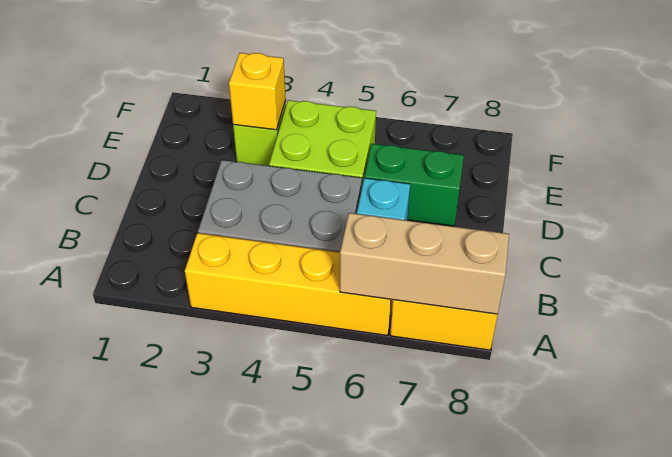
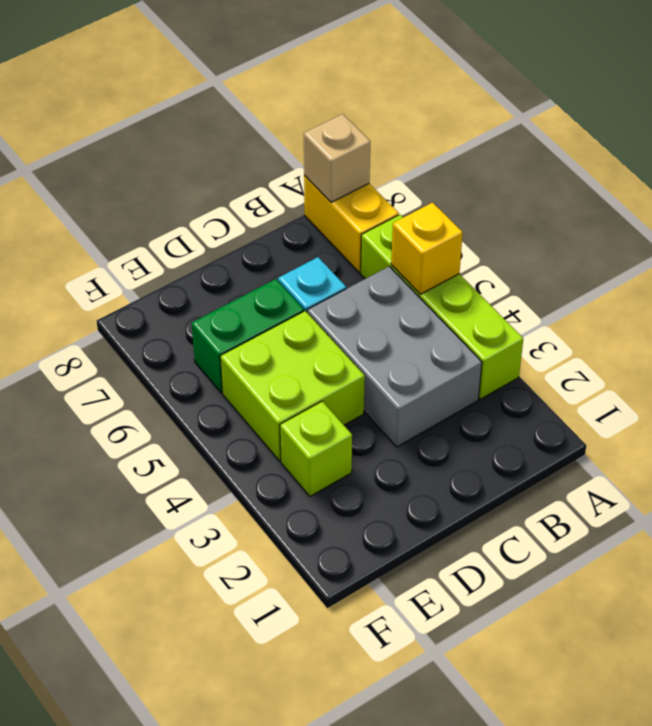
yellow 1x4 brick [185,233,393,336] -> lime 1x4 brick [361,215,523,399]
tan 1x3 brick [340,213,509,314] -> tan 1x1 brick [304,114,370,203]
green 1x2 brick [364,144,464,226] -> green 1x2 brick turned to [192,279,304,393]
yellow 1x1 brick [229,53,286,130] -> yellow 1x1 brick moved to [391,203,463,294]

